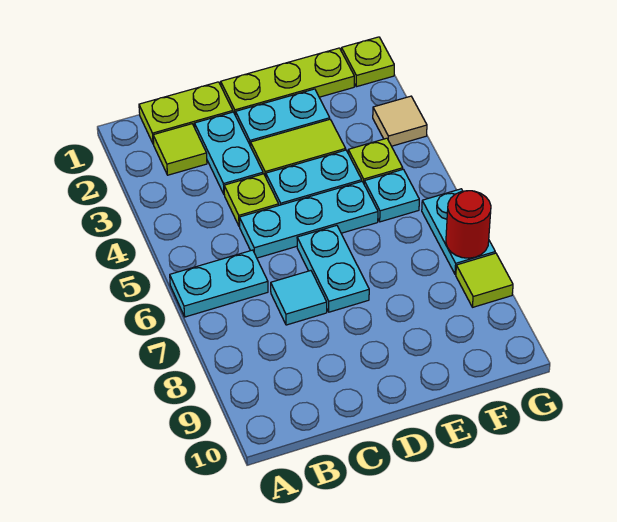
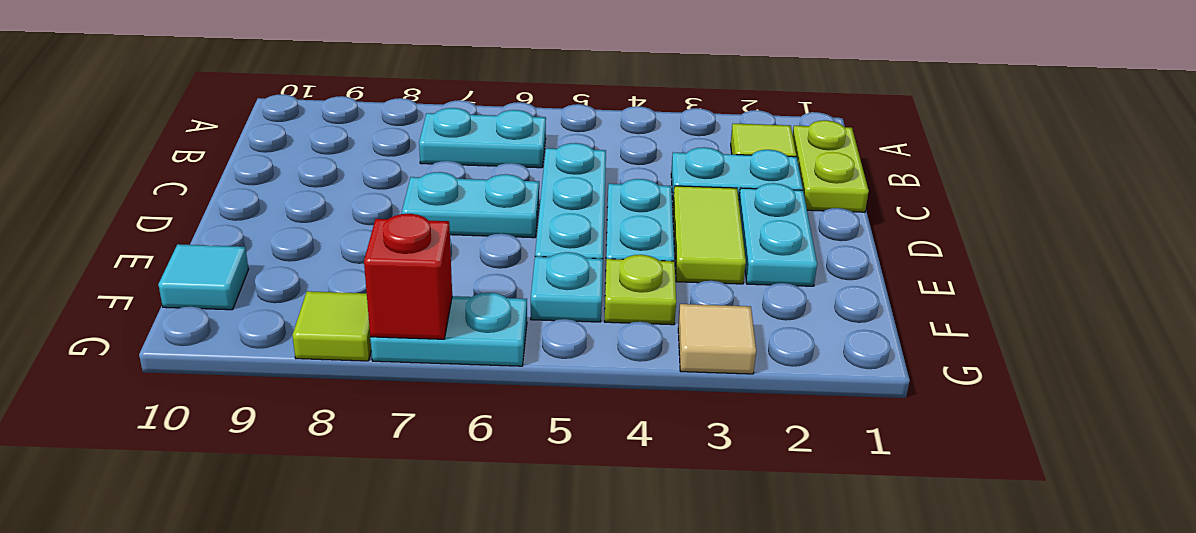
cyan 1x2 plate [170,250,268,317] -> cyan 1x2 plate turned to [419,108,546,168]
lime 1x1 plate [224,174,279,226] -> none
cyan 1x1 tile [271,271,327,325] -> cyan 1x1 tile moved to [158,244,249,310]
lime 1x3 plate [221,48,354,116] -> none
lime 1x1 plate [341,37,394,87] -> none
red 1x1 round brick [446,191,491,258] -> red 1x1 brick [364,214,452,339]

